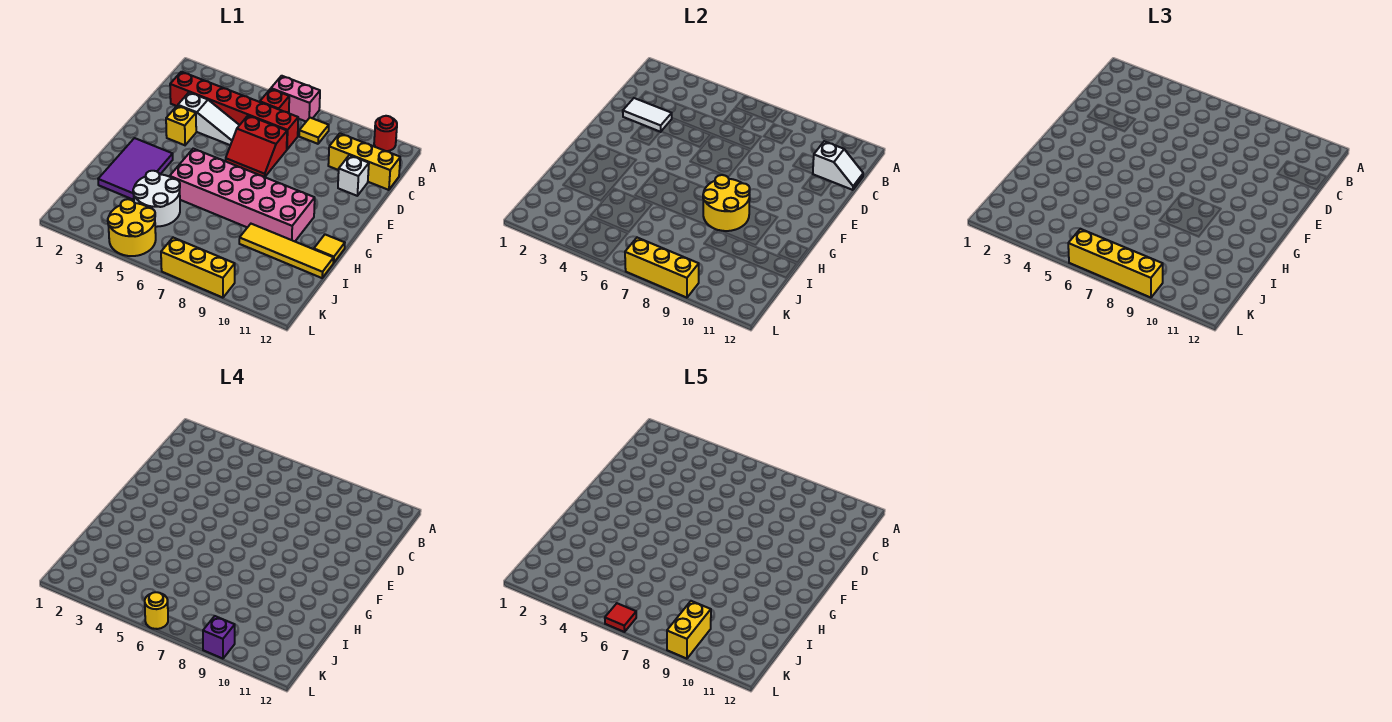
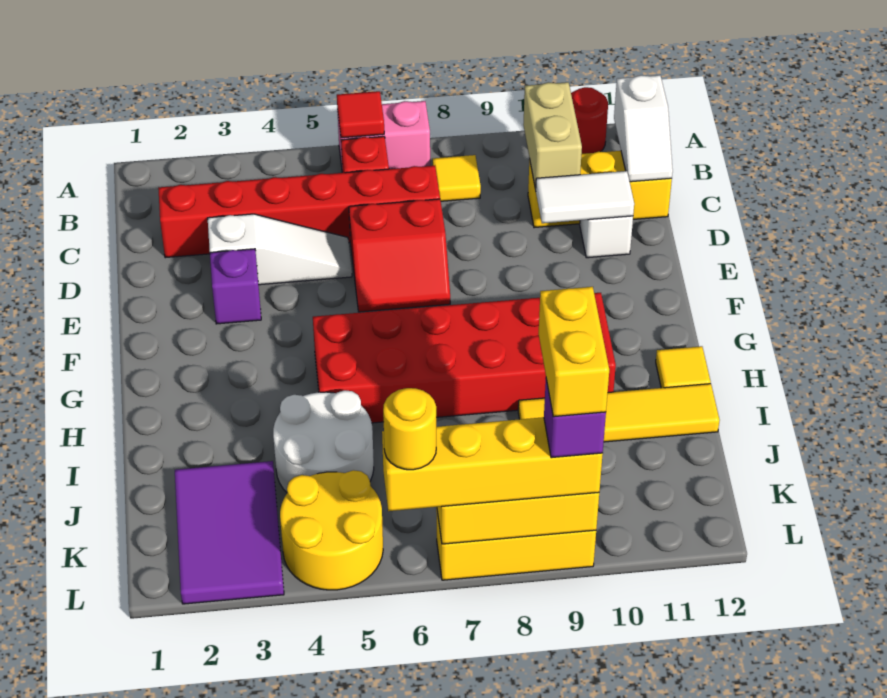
none -> tan 1x2 brick [523,82,582,189]
white 1x2 slope [813,141,863,190] -> white 1x2 slope turned to [614,75,673,182]
white 1x2 tile [623,98,672,132] -> white 1x2 tile moved to [535,171,634,223]
yellow 1x1 brick [166,106,196,145] -> purple 1x1 brick [210,249,261,324]
purple 2x3 tile [98,138,173,200] -> purple 2x3 tile moved to [175,461,284,604]
pink 2x6 brick [170,149,315,241] -> red 2x6 brick [313,293,616,423]
yellow 2x2 round brick [703,175,750,231] -> none
red 1x1 tile [605,603,636,632] -> red 1x1 tile moved to [337,91,384,138]

